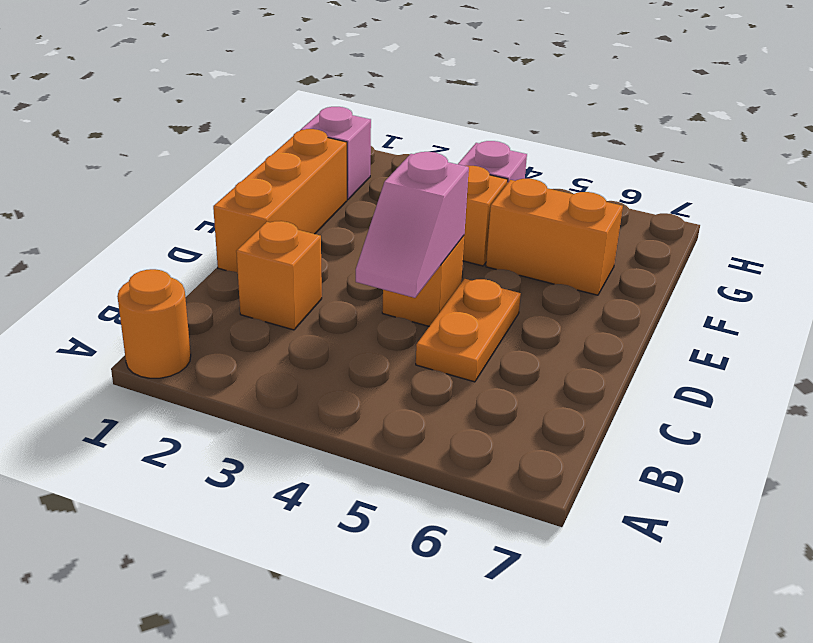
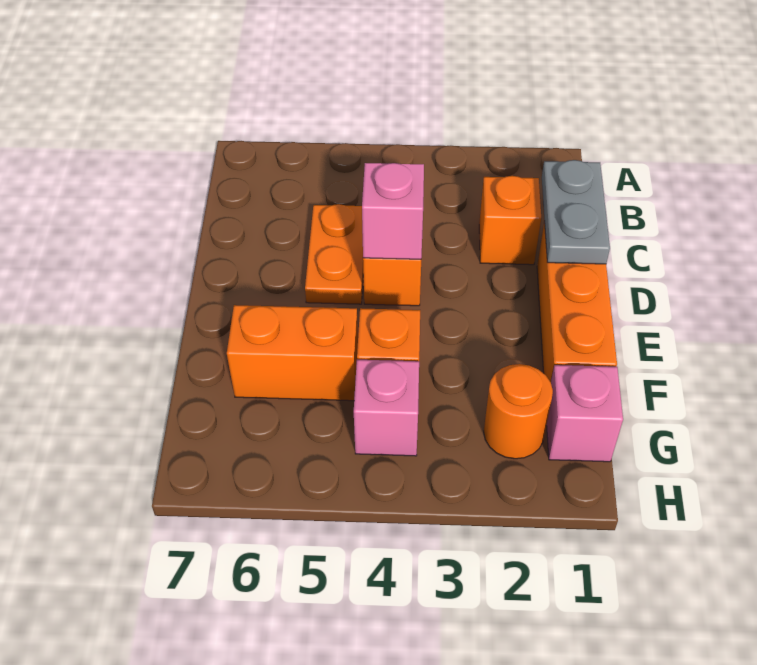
orange 1x1 round brick [117,269,191,378] -> orange 1x1 round brick moved to [484,364,553,459]
none -> grey 1x2 plate [542,160,610,264]

